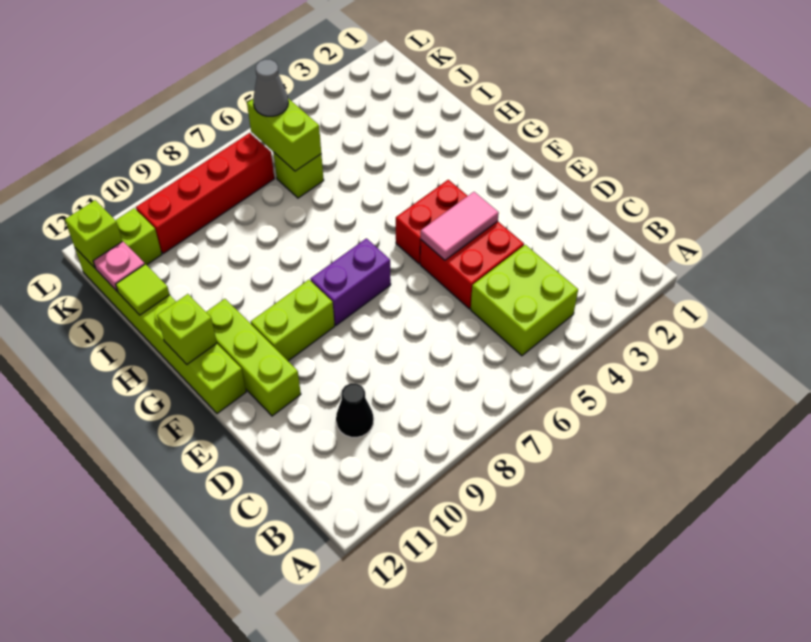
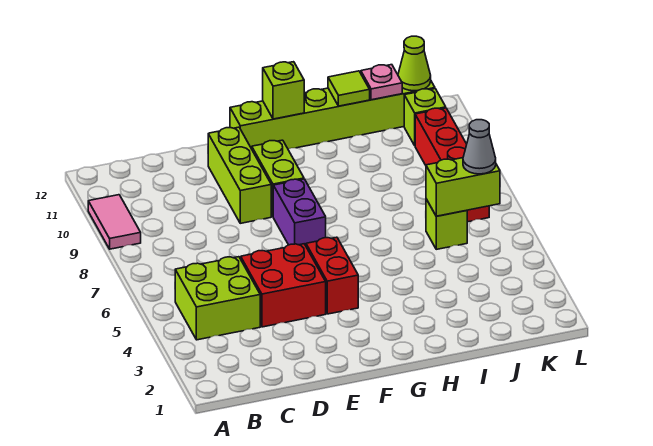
black 1x1 cone [336,383,374,437] -> none
pink 1x2 tile [421,192,499,260] -> pink 1x2 tile moved to [88,195,141,249]
lime 1x3 brick [206,299,301,416] -> lime 1x3 brick turned to [208,127,271,223]
lime 1x1 brick [65,200,122,268] -> lime 1x1 cone [398,36,431,91]

